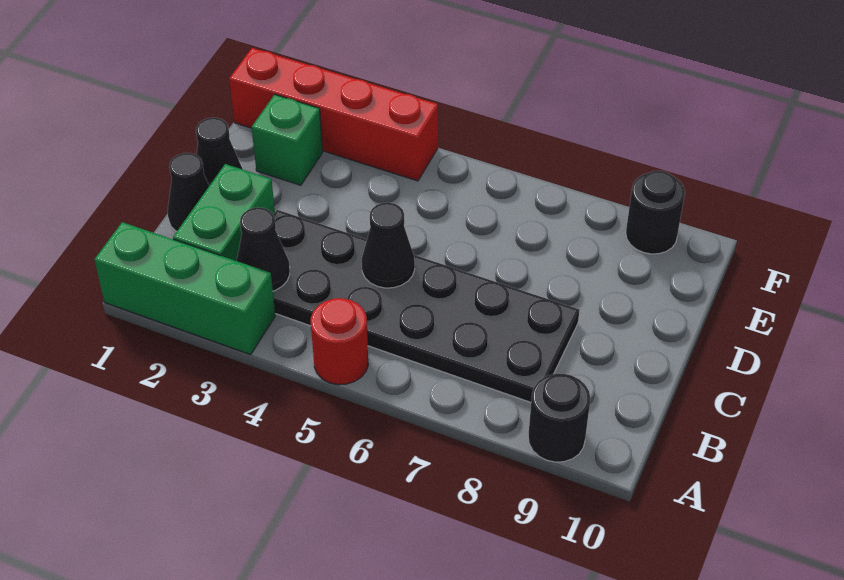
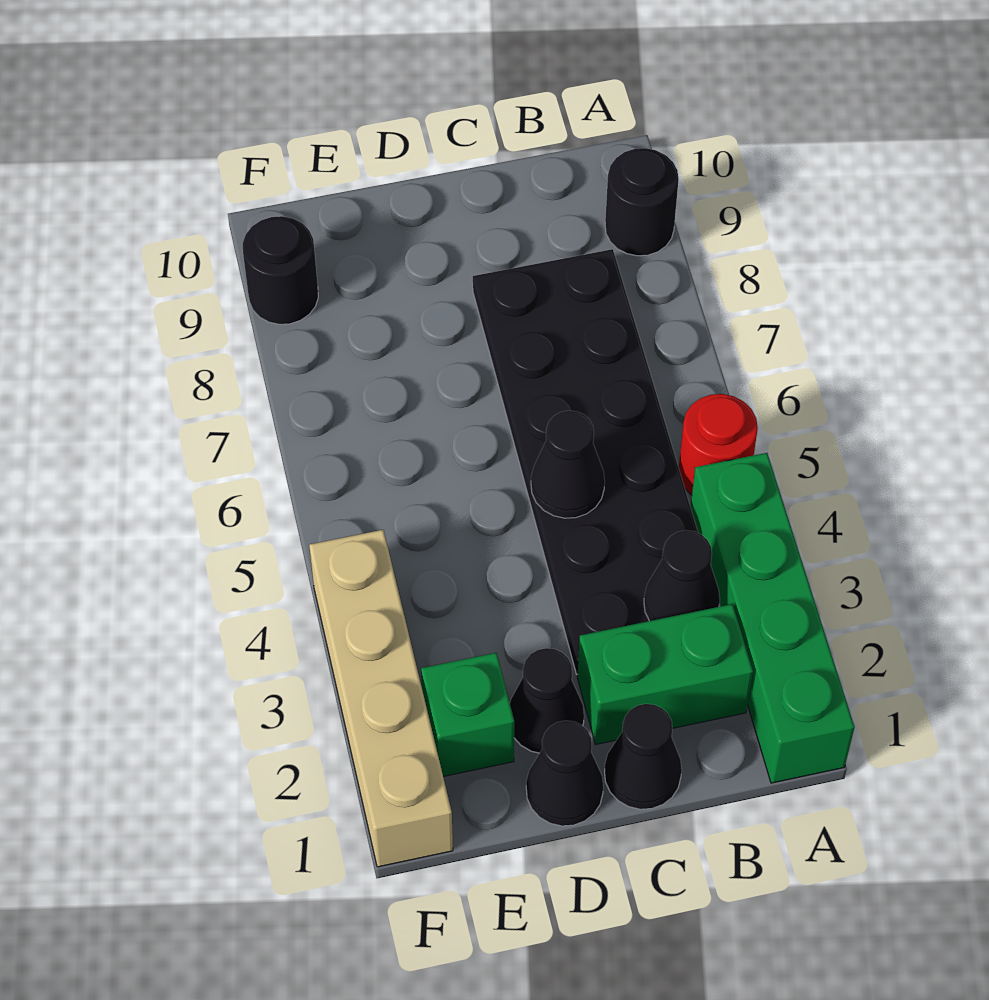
green 1x3 brick [94,222,275,355] -> green 1x4 brick [691,453,855,783]
none -> black 1x1 cone [510,648,584,753]
red 1x4 brick [229,48,438,181] -> tan 1x4 brick [309,530,453,867]

